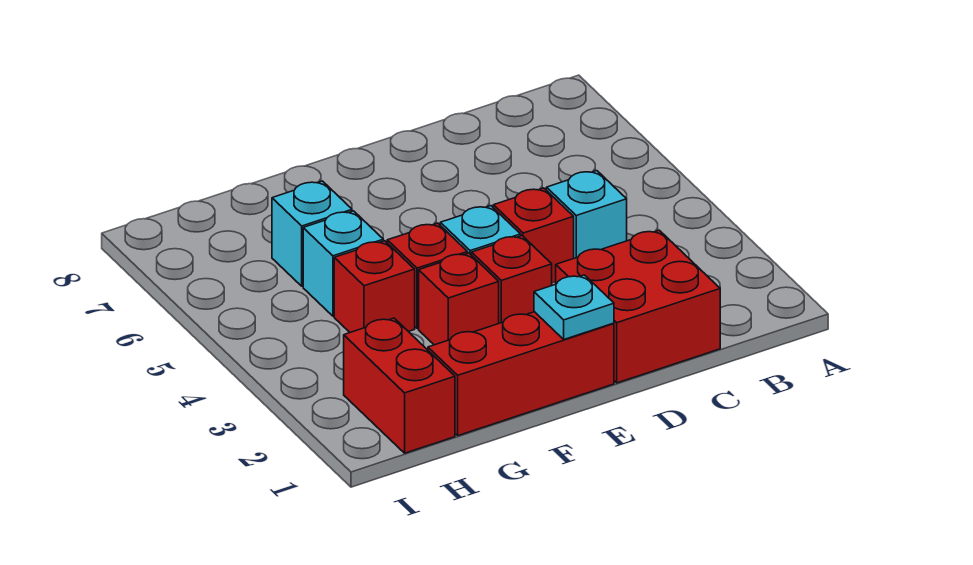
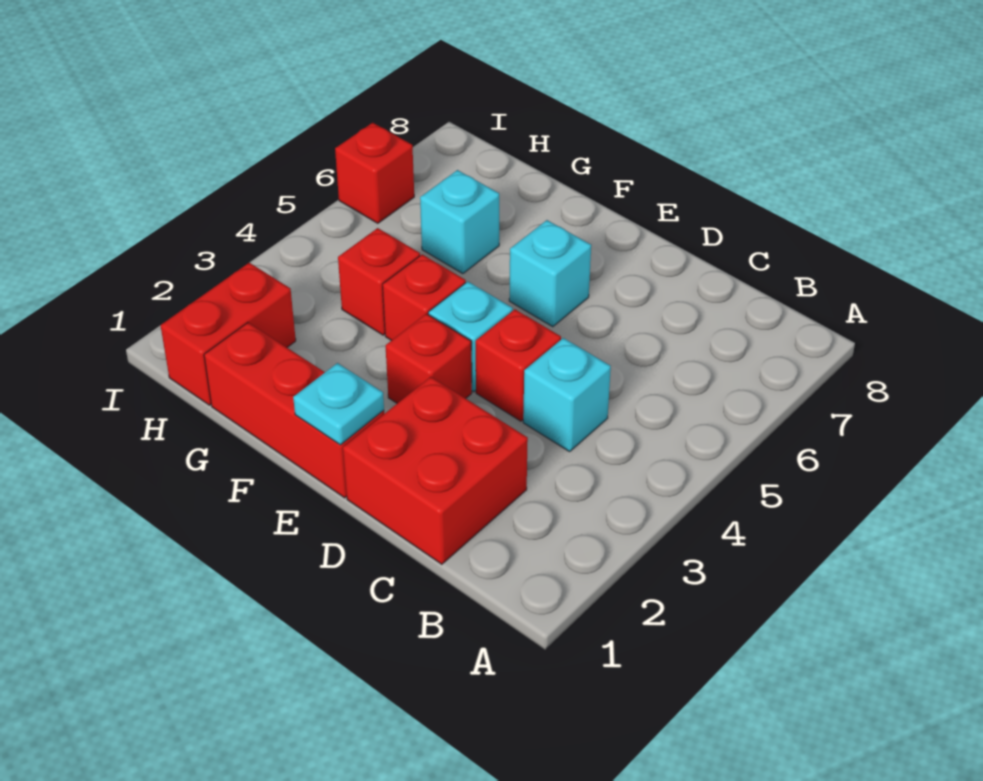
red 1x1 brick [419,253,499,345] -> red 1x1 brick moved to [335,123,414,223]
cyan 1x1 brick [303,211,383,316] -> cyan 1x1 brick moved to [509,220,591,327]

